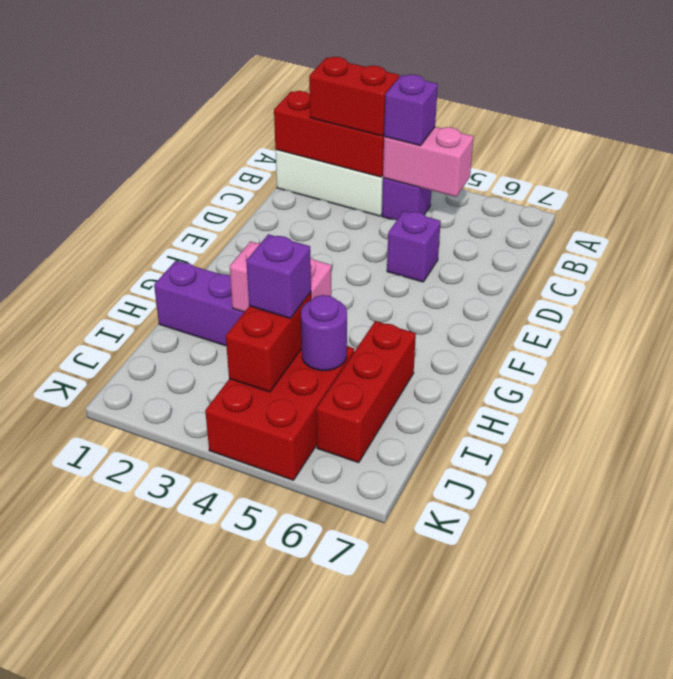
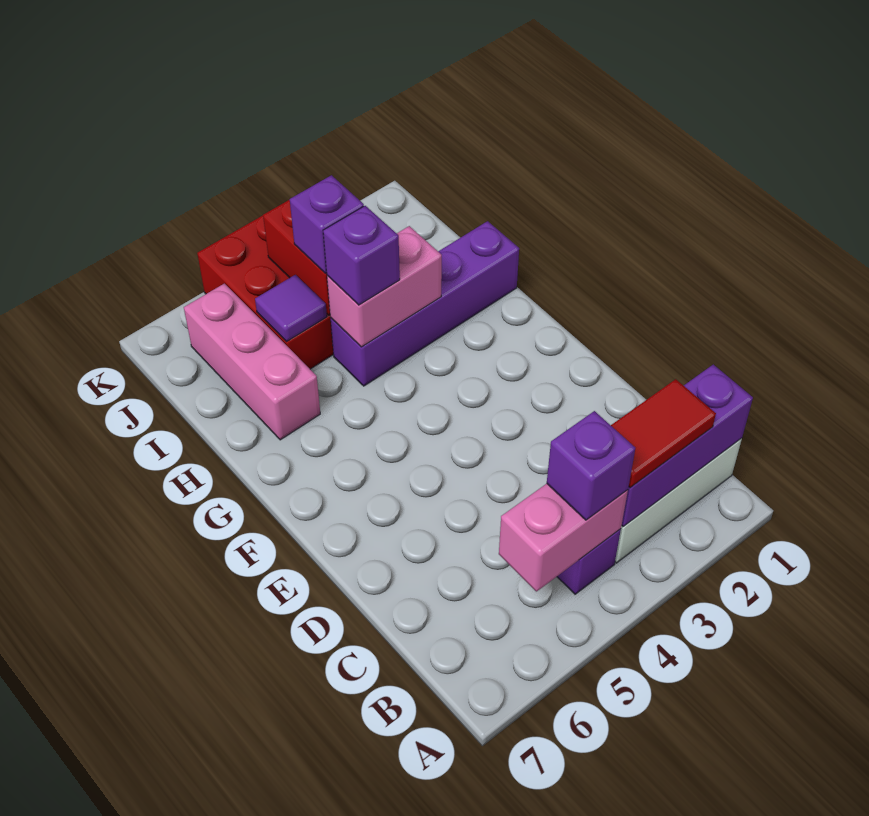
red 1x3 brick [274,91,384,177] -> purple 1x3 brick [622,364,753,527]
red 1x2 brick [309,57,399,136] -> red 1x2 tile [611,379,716,488]
purple 1x1 brick [387,211,441,282] -> purple 1x1 brick moved to [323,206,400,305]
red 1x3 brick [316,321,416,463] -> pink 1x3 brick [184,284,320,440]
purple 1x1 round brick [301,295,347,371] -> purple 1x1 tile [255,275,327,342]

